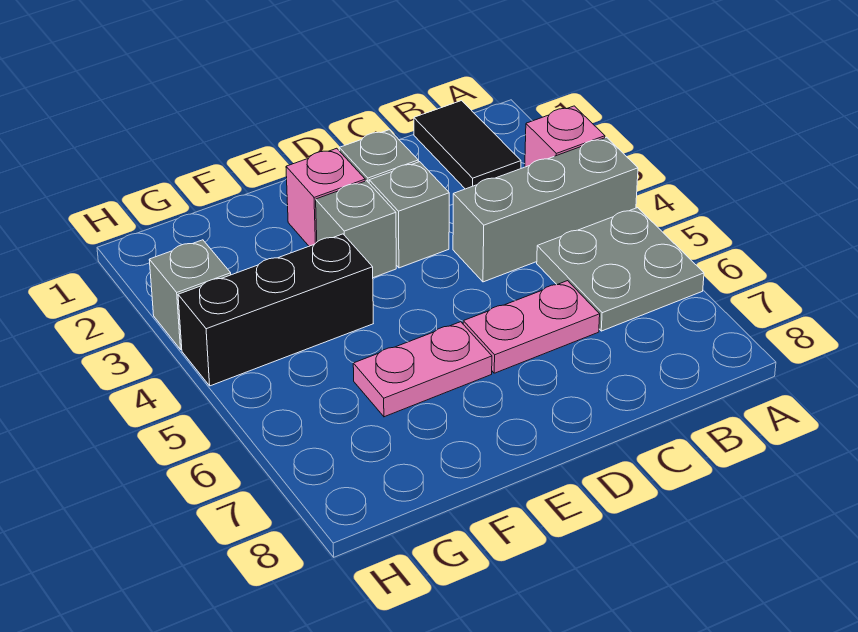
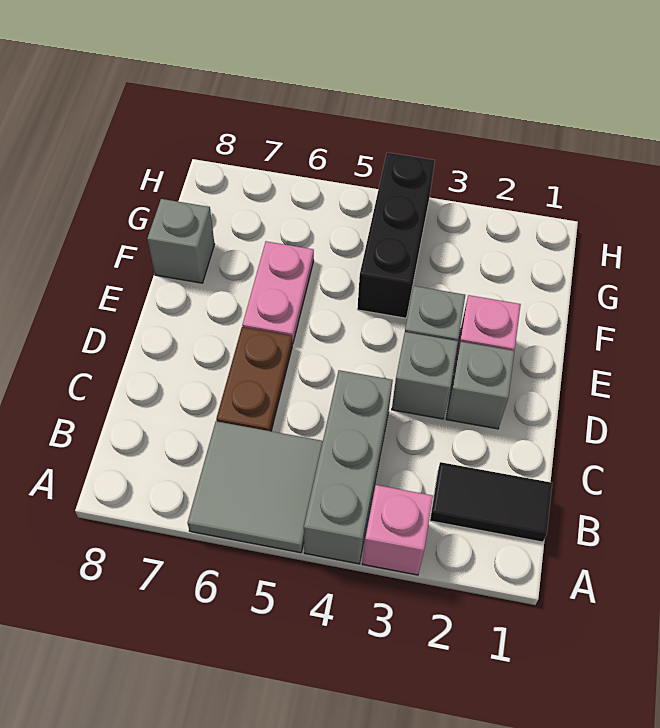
grey 2x2 plate [537,208,704,331] -> grey 2x2 tile [187,421,323,553]
pink 1x2 plate [463,281,600,373] -> brown 1x2 plate [216,327,292,431]
grey 1x1 brick [149,240,231,349] -> grey 1x1 brick moved to [147,199,214,283]

